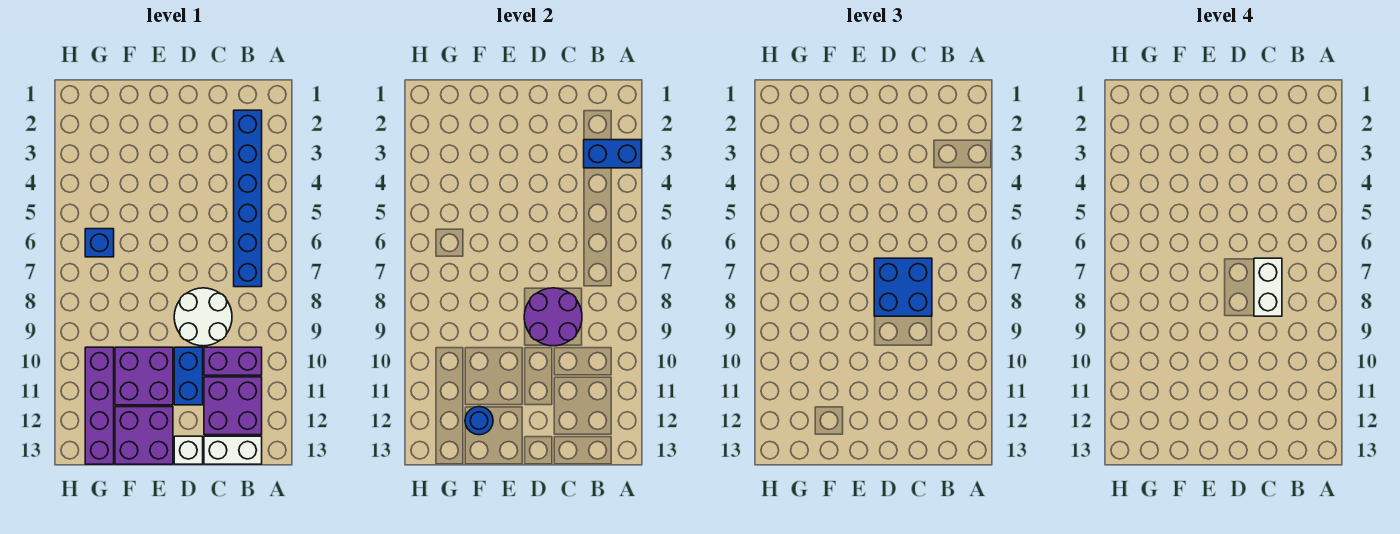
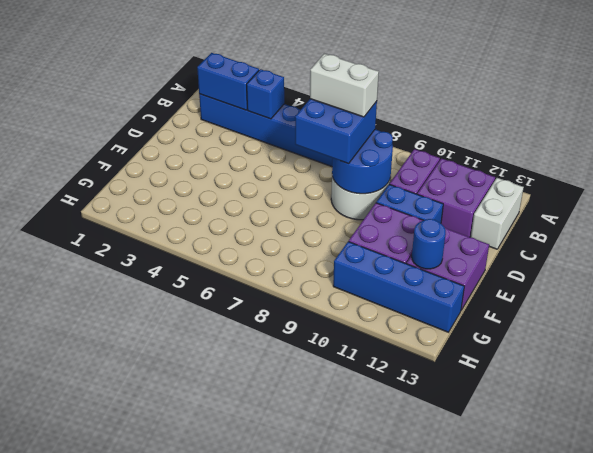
blue 1x2 brick [584,140,641,168] -> blue 1x2 brick turned to [197,53,259,110]
purple 2x2 round brick [524,288,582,346] -> blue 2x2 round brick [332,129,393,194]
white 1x1 brick [174,436,203,464] -> none
blue 1x1 brick [85,229,114,257] -> blue 1x1 brick moved to [247,69,284,119]
purple 1x4 brick [85,347,114,464] -> blue 1x4 brick [333,242,464,332]

